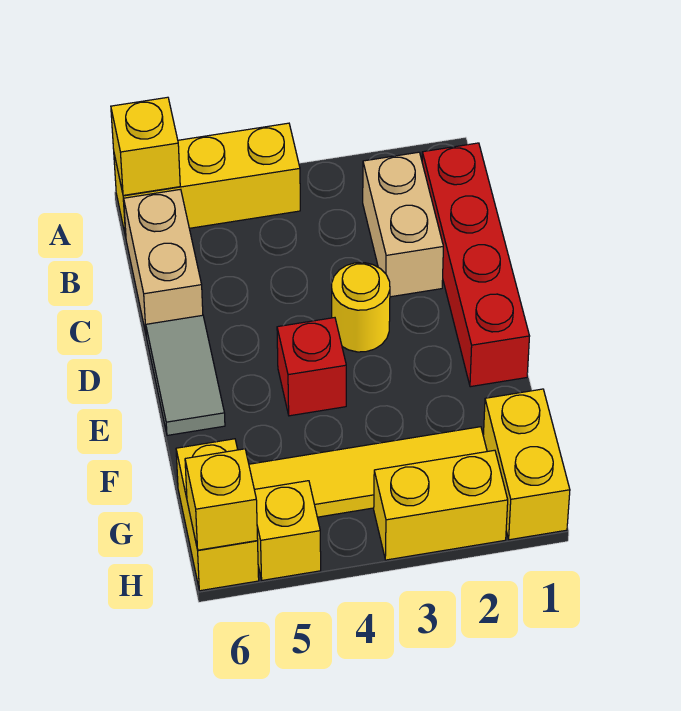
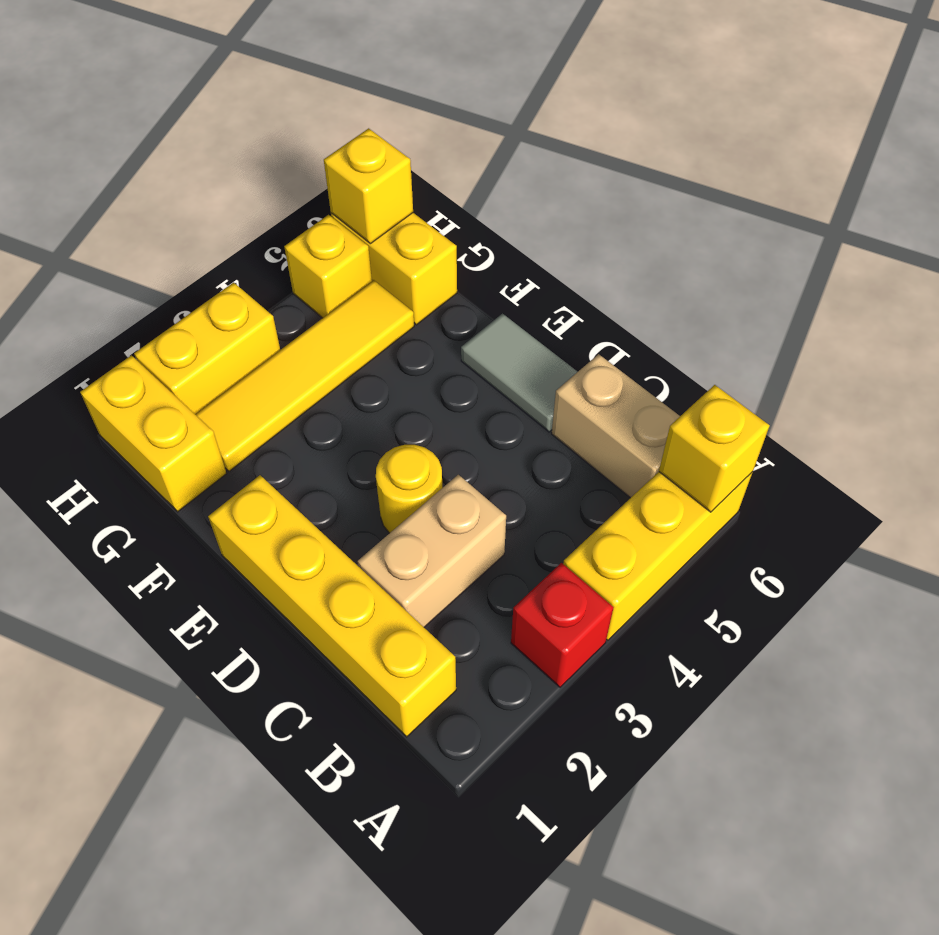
red 1x4 brick [422,143,530,387] -> yellow 1x4 brick [208,475,456,737]
tan 1x2 brick [363,152,443,297] -> tan 1x2 brick turned to [358,475,506,627]
red 1x1 brick [277,318,346,416] -> red 1x1 brick moved to [511,563,614,687]

